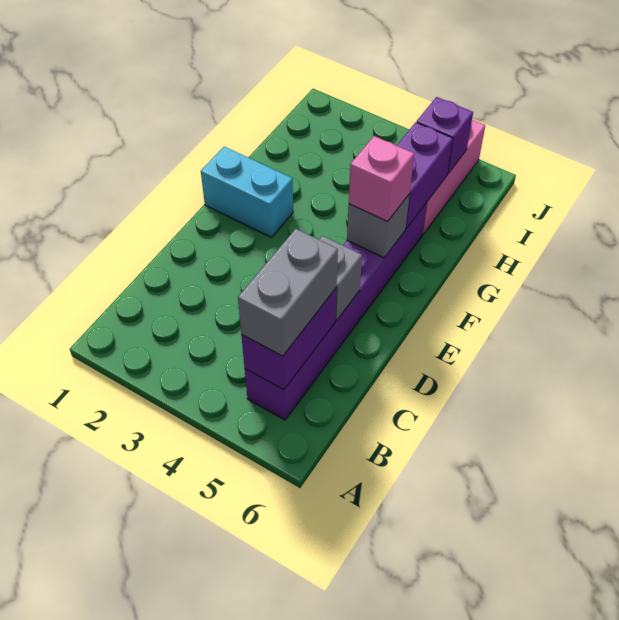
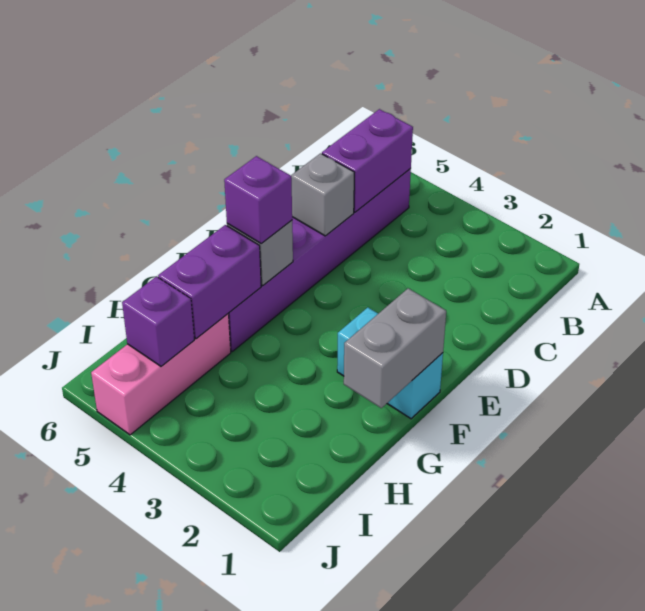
grey 1x2 brick [238,229,338,356] -> grey 1x2 brick moved to [344,288,446,408]
pink 1x1 brick [349,136,414,222] -> purple 1x1 brick [224,156,292,244]

